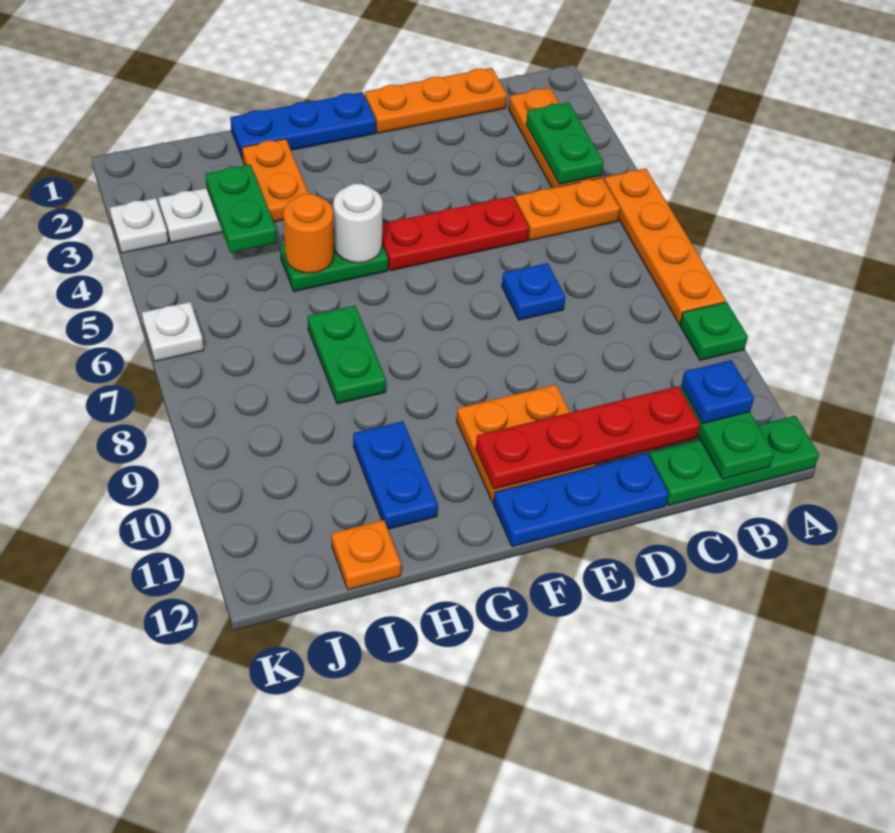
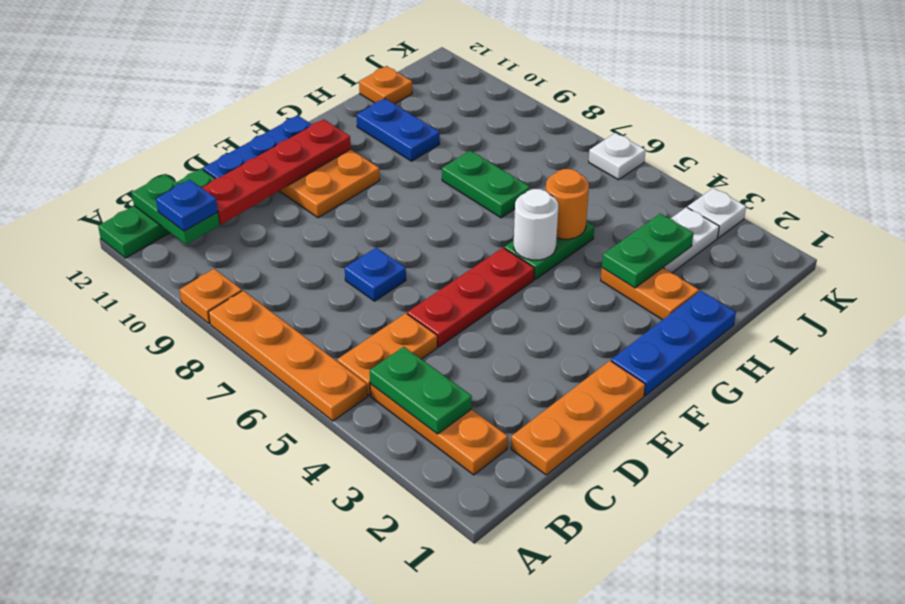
green 1x1 plate [680,302,748,360] -> orange 1x1 plate [180,269,242,323]
green 1x2 plate [205,165,277,253] -> green 1x2 plate turned to [602,214,694,288]

